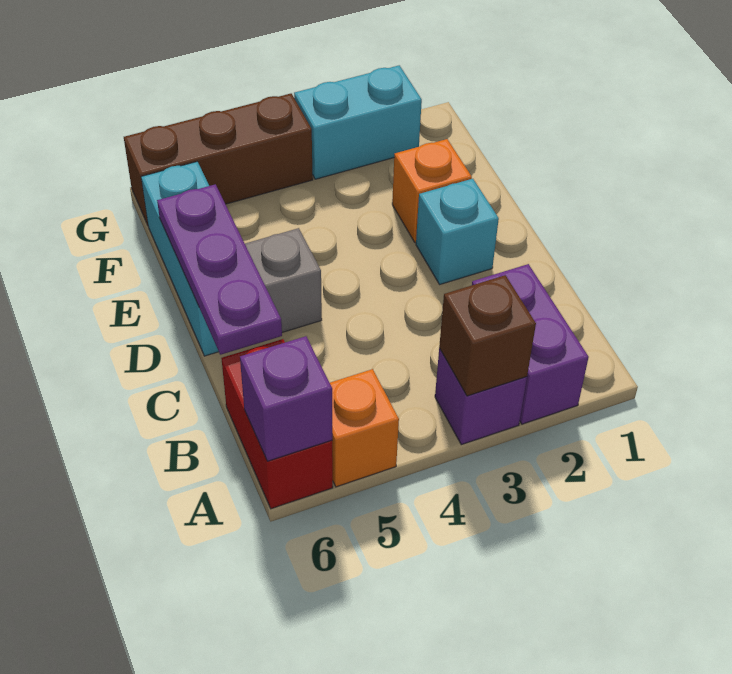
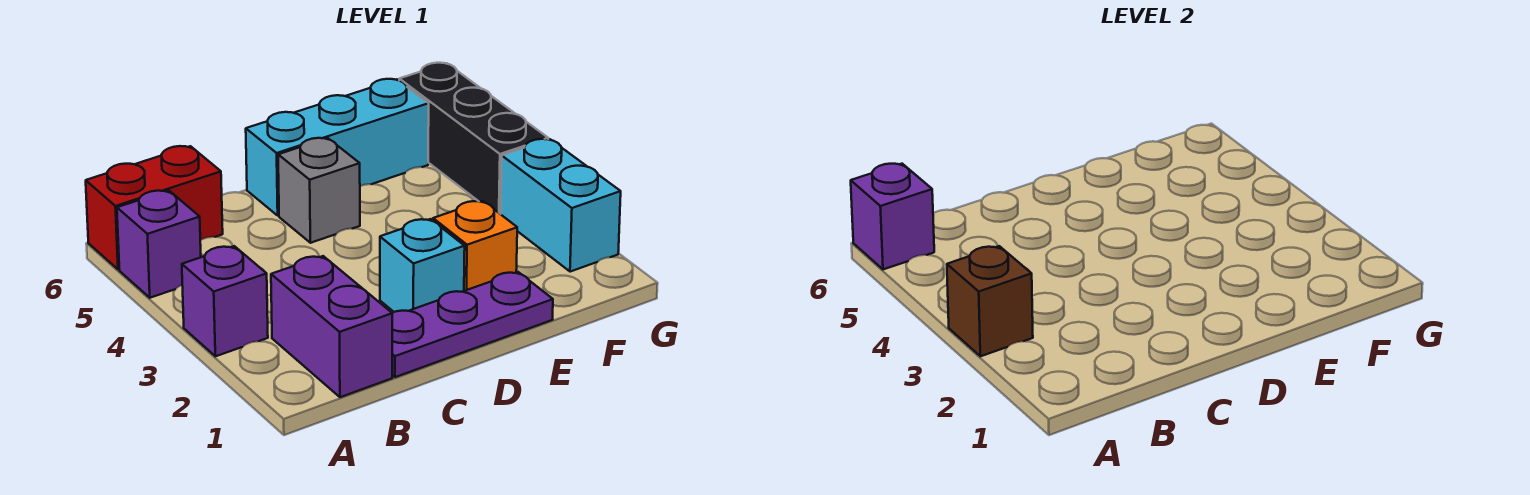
purple 1x2 brick [472,264,589,424] -> purple 1x2 brick turned to [271,256,392,397]
orange 1x1 brick [330,369,399,487] -> purple 1x1 brick [117,190,201,298]
purple 1x3 plate [157,184,282,355] -> purple 1x3 plate moved to [392,272,553,377]
brown 1x3 brick [124,94,313,225] -> black 1x3 brick [399,63,548,214]

